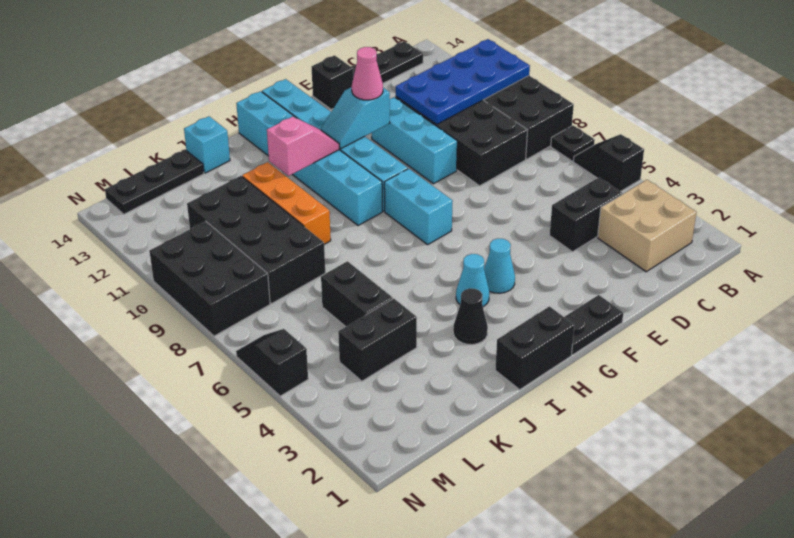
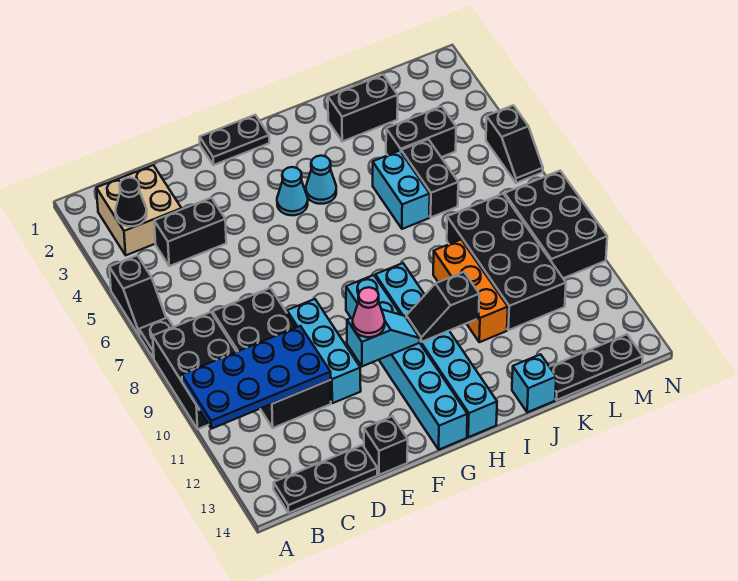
cyan 1x2 brick [384,169,452,245] -> cyan 1x2 brick moved to [373,151,430,229]
black 1x2 brick [495,307,574,390] -> black 1x2 brick moved to [328,75,398,141]
pink 1x2 slope [267,117,339,176] -> black 1x2 slope [406,272,479,342]
black 1x1 cone [453,288,488,345] -> black 1x1 cone moved to [116,178,147,226]

